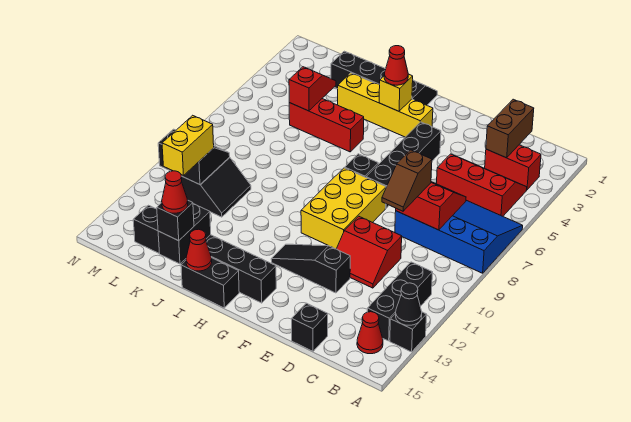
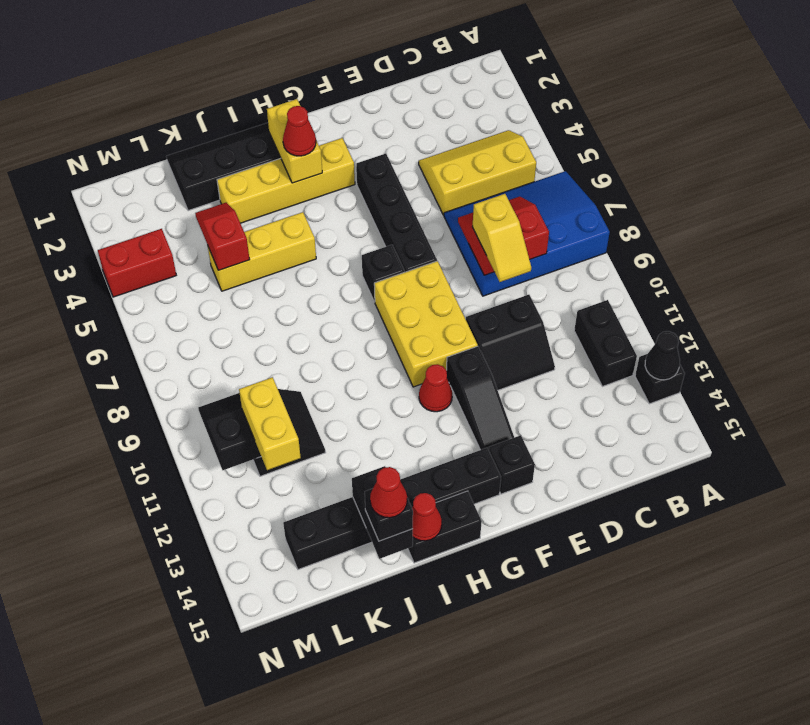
red 1x2 brick [485,145,541,190] -> red 1x2 brick moved to [98,229,176,297]
red 2x3 slope [437,154,527,216] -> yellow 2x3 slope [419,130,536,215]
black 1x3 brick [367,262,432,341] -> black 1x2 brick [574,300,637,386]
red 1x1 cone [357,312,383,354] -> red 1x1 cone moved to [419,364,452,412]
brown 1x2 brick [486,99,534,158] -> none
brown 1x2 slope [382,150,432,211] -> yellow 1x2 slope [472,194,531,282]
red 2x2 slope [337,216,402,288] -> black 2x2 slope [466,295,555,390]
black 1x1 brick [292,303,328,351] -> black 1x1 brick moved to [489,435,535,494]
black 1x3 slope [271,244,350,293] -> black 1x3 slope turned to [446,346,514,450]
yellow 1x1 brick [379,74,413,111] -> yellow 1x2 brick [267,99,322,183]
red 1x3 brick [289,99,364,152] -> yellow 1x3 brick [208,212,316,291]

